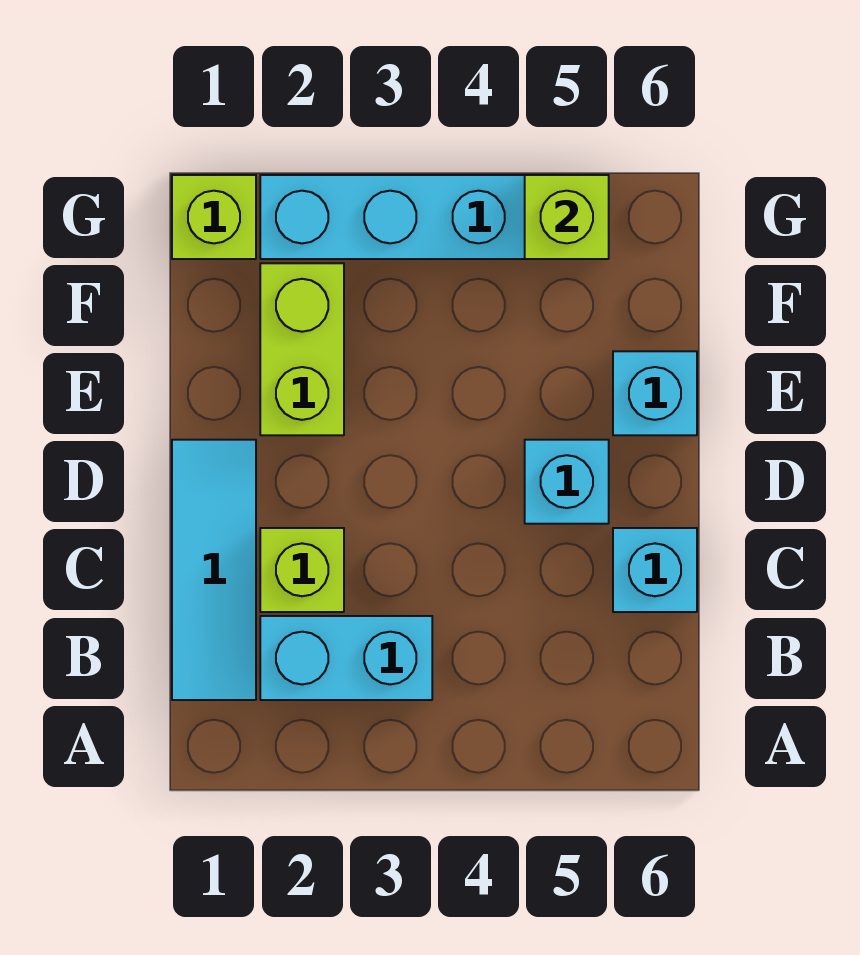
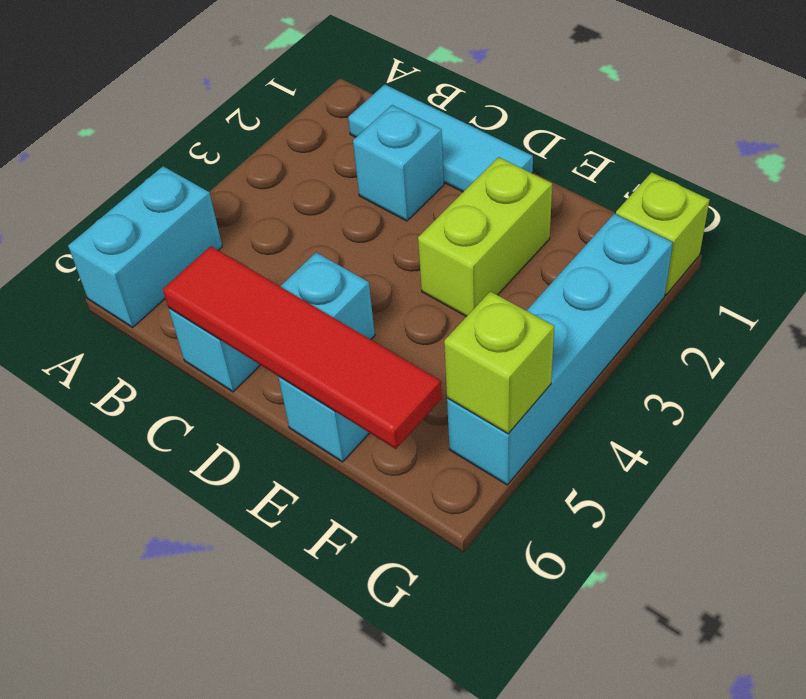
cyan 1x2 brick [260,616,432,700] -> cyan 1x2 brick moved to [68,166,222,327]
lime 1x1 brick [260,528,344,612] -> cyan 1x1 brick [353,105,444,221]
none -> red 1x4 tile [163,246,442,449]
lime 1x2 brick [260,263,344,435] -> lime 1x2 brick turned to [418,157,552,317]

